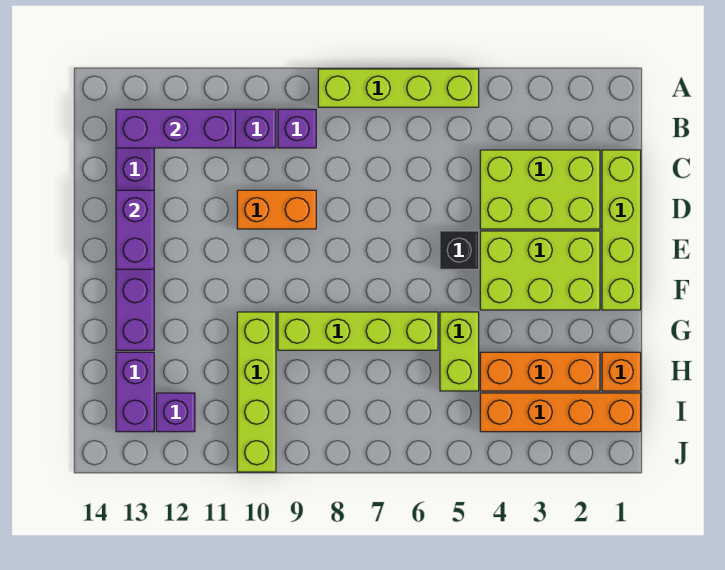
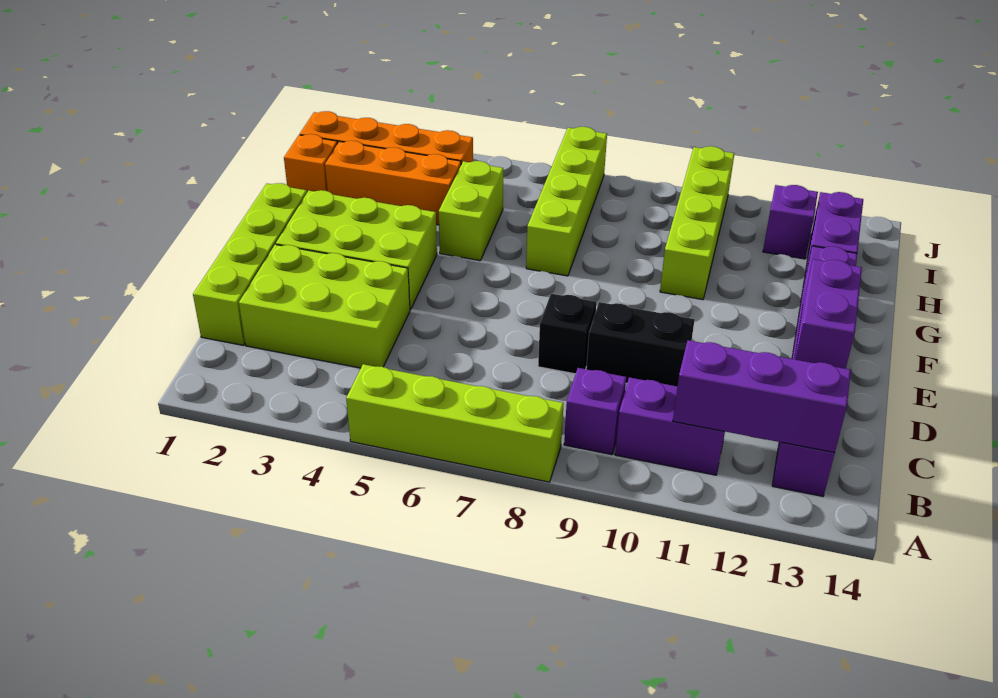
orange 1x2 brick [237,190,316,229] -> black 1x2 brick [586,302,695,386]
black 1x1 brick [440,231,479,269] -> black 1x1 brick moved to [538,294,596,374]
lime 1x4 brick [278,312,438,350] -> lime 1x4 brick turned to [526,127,607,276]

